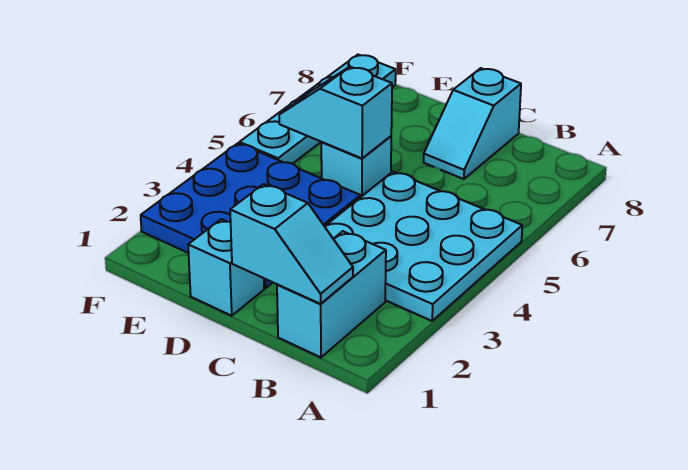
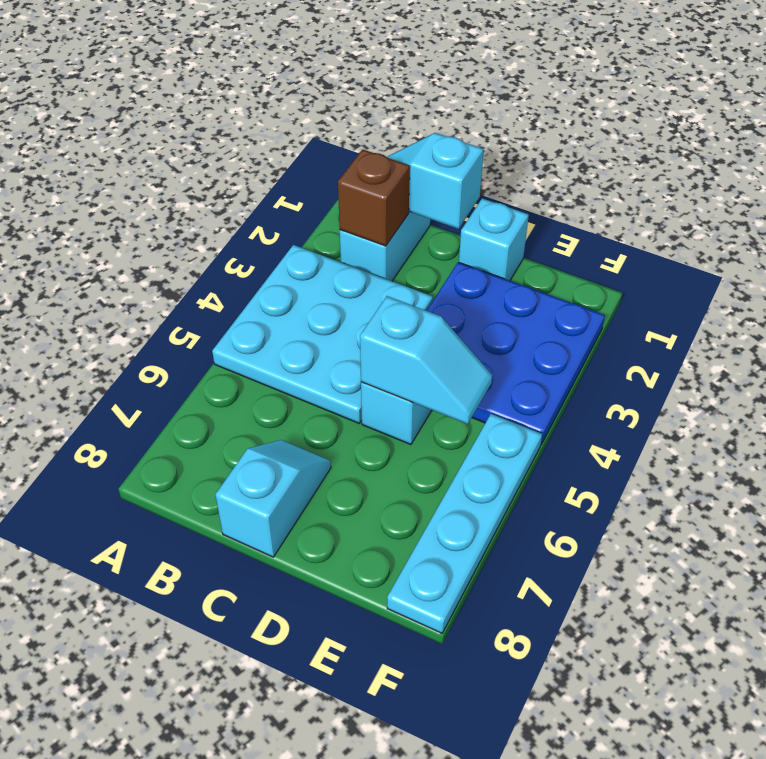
none -> brown 1x1 brick [338,149,410,246]

